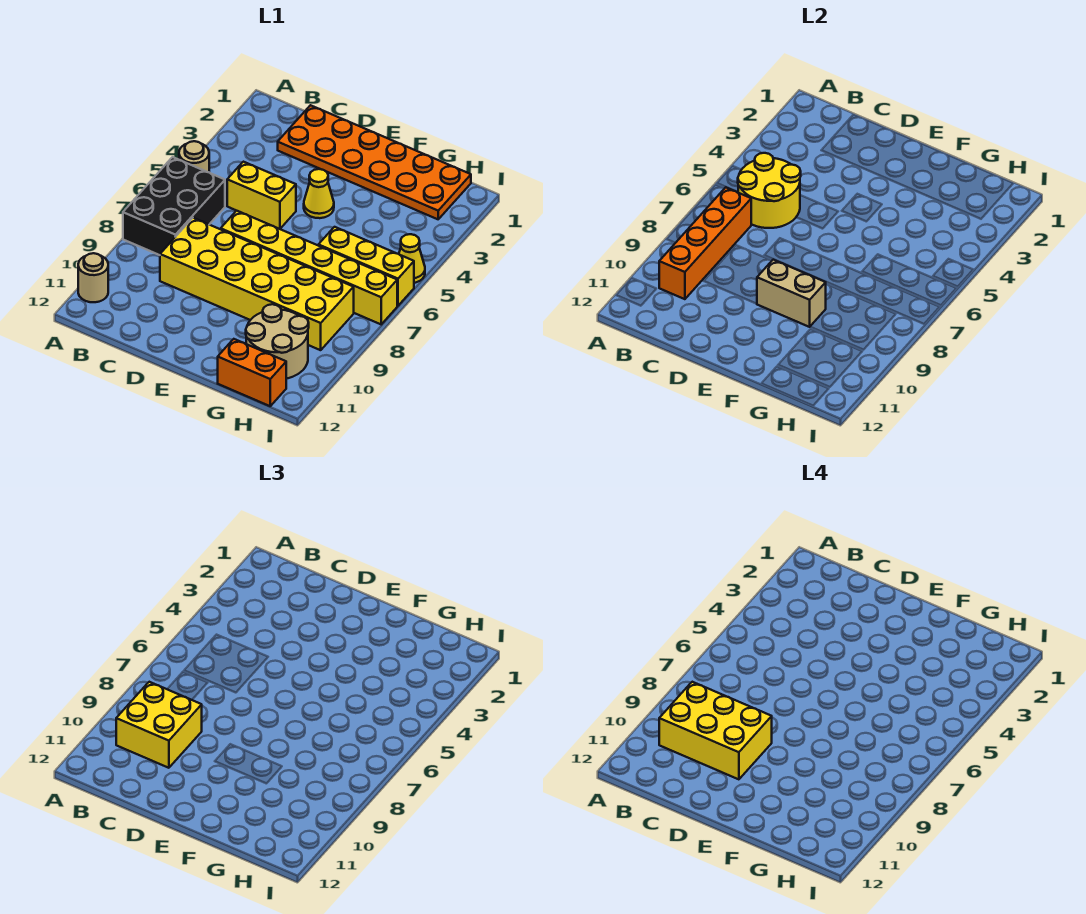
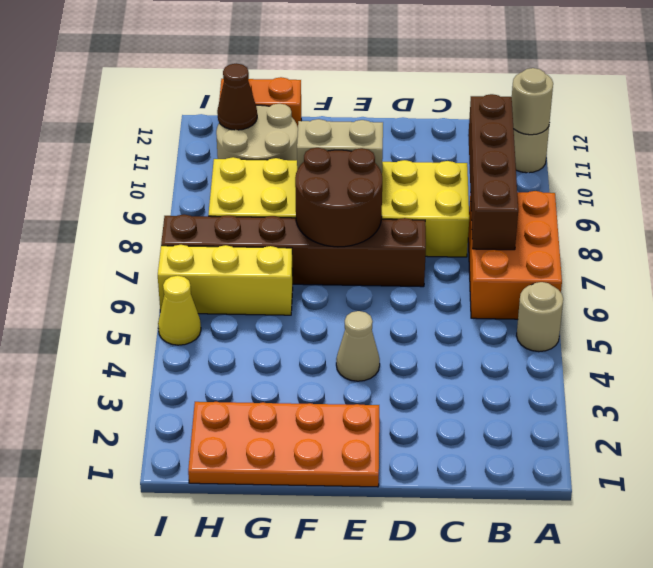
black 2x3 brick [123,157,225,255] -> orange 2x3 brick [468,191,562,319]
none -> tan 1x1 round brick [512,68,553,135]
yellow 2x2 round brick [738,153,801,228] -> none
orange 1x4 brick [659,187,751,299] -> brown 1x4 brick [468,94,518,250]
yellow 2x2 brick [116,682,202,768] -> none
yellow 2x3 brick [659,682,772,779] -> none
orange 2x6 plate [278,105,471,219] -> orange 2x4 plate [188,402,379,487]
yellow 1x2 brick [227,162,296,229] -> none
yellow 1x6 brick [221,211,397,324] -> brown 1x6 brick [161,214,426,287]
yellow 1x1 cone [304,169,334,218] -> tan 1x1 cone [336,311,380,381]
none -> brown 2x2 round brick [295,148,382,247]
none -> brown 1x1 cone [217,63,257,130]

